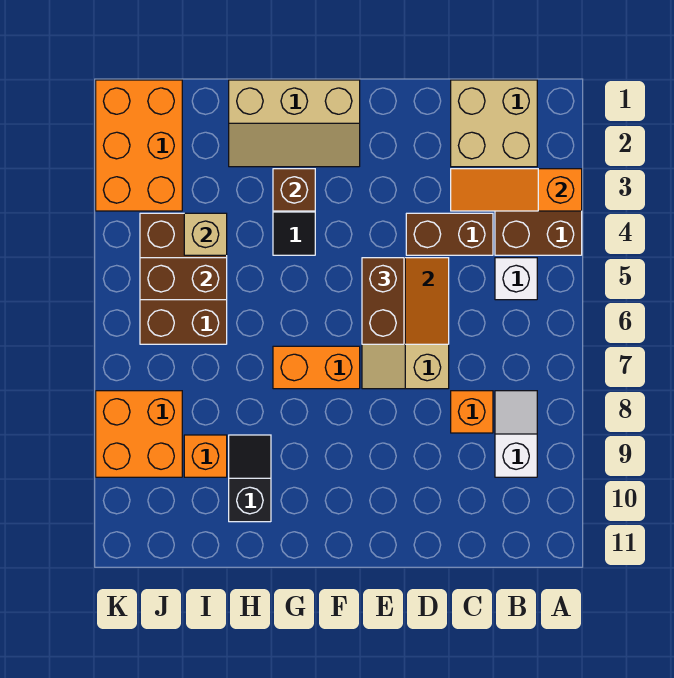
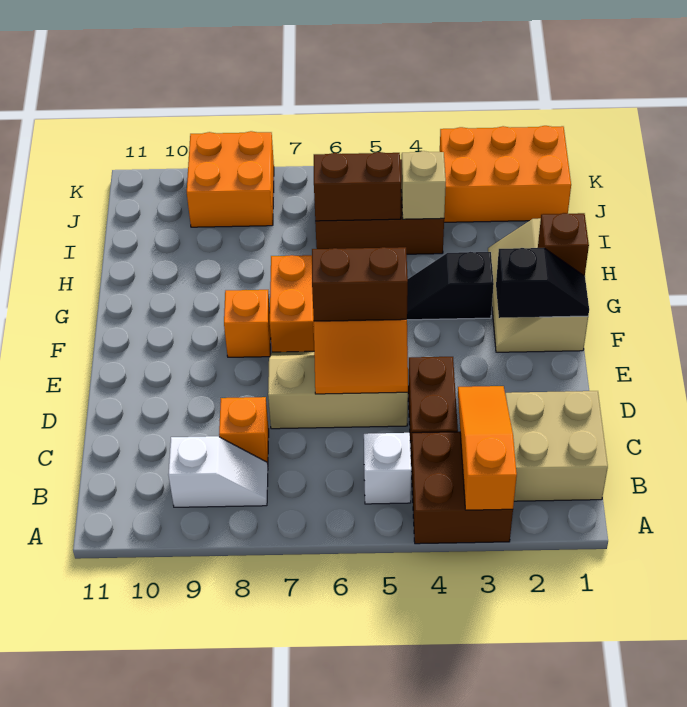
brown 1x1 brick [273,169,315,211] -> brown 1x1 brick moved to [538,213,589,276]
black 1x2 slope [229,435,271,522] -> black 1x2 slope moved to [496,248,589,318]
brown 1x2 brick [140,258,227,300] -> brown 1x2 brick turned to [314,152,401,221]
orange 1x1 brick [184,435,227,477] -> orange 1x1 brick moved to [224,290,271,357]

